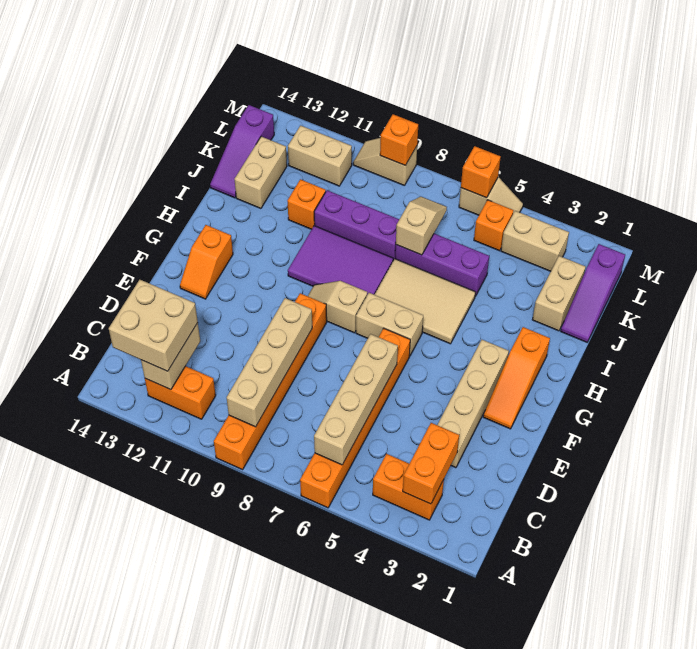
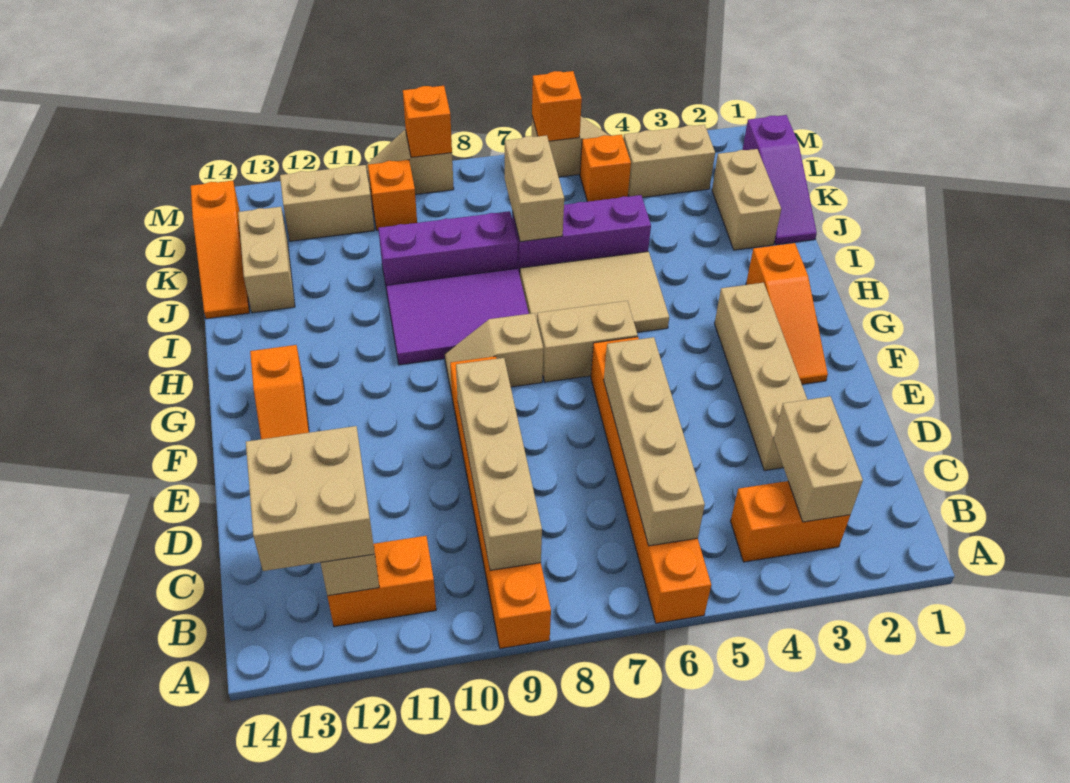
orange 1x2 brick [403,423,459,504] -> tan 1x2 brick [774,396,863,522]
tan 1x2 slope [396,197,447,255] -> tan 1x2 brick [505,135,564,242]
orange 1x1 brick [287,179,326,229] -> orange 1x1 brick moved to [368,160,417,230]
purple 1x3 slope [210,105,274,198] -> orange 1x3 slope [191,181,249,319]

